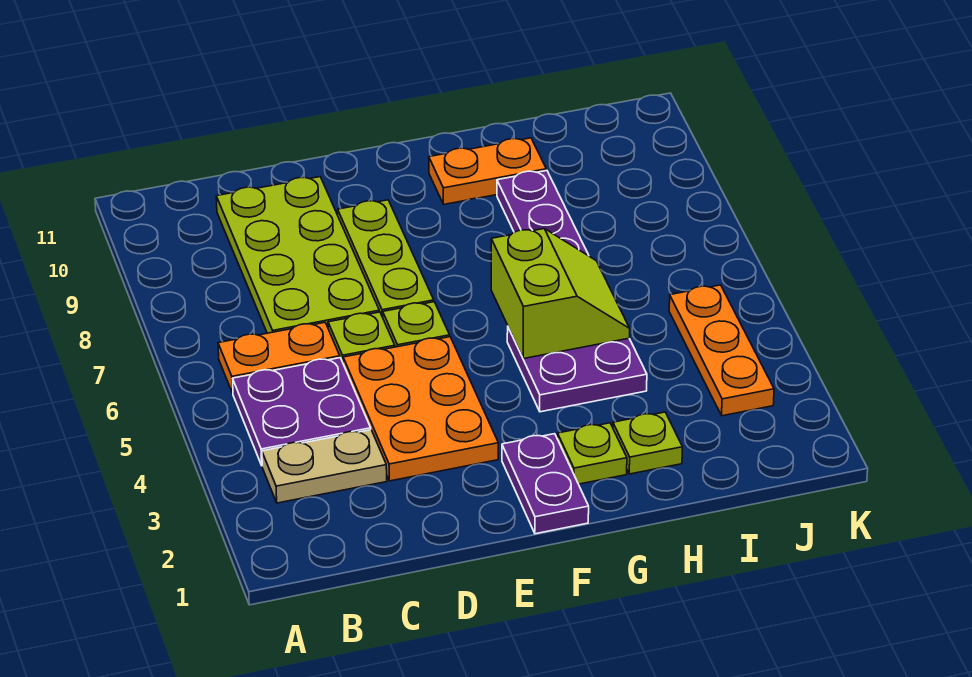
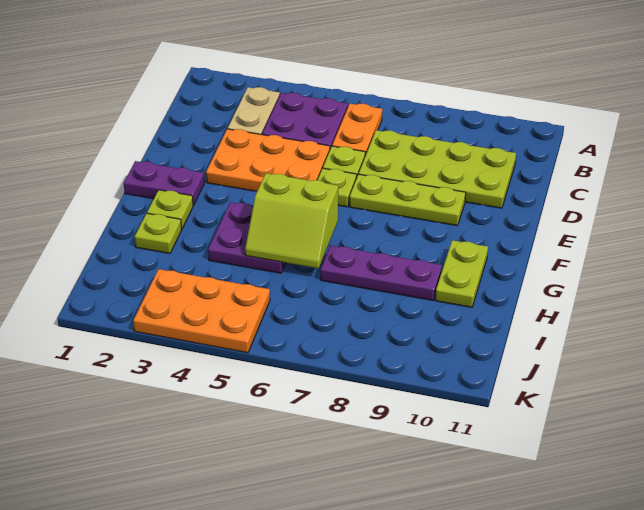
orange 1x2 plate [429,138,546,204] -> lime 1x2 plate [435,240,488,307]
orange 1x3 plate [669,285,774,416] -> orange 2x3 plate [133,269,270,353]

